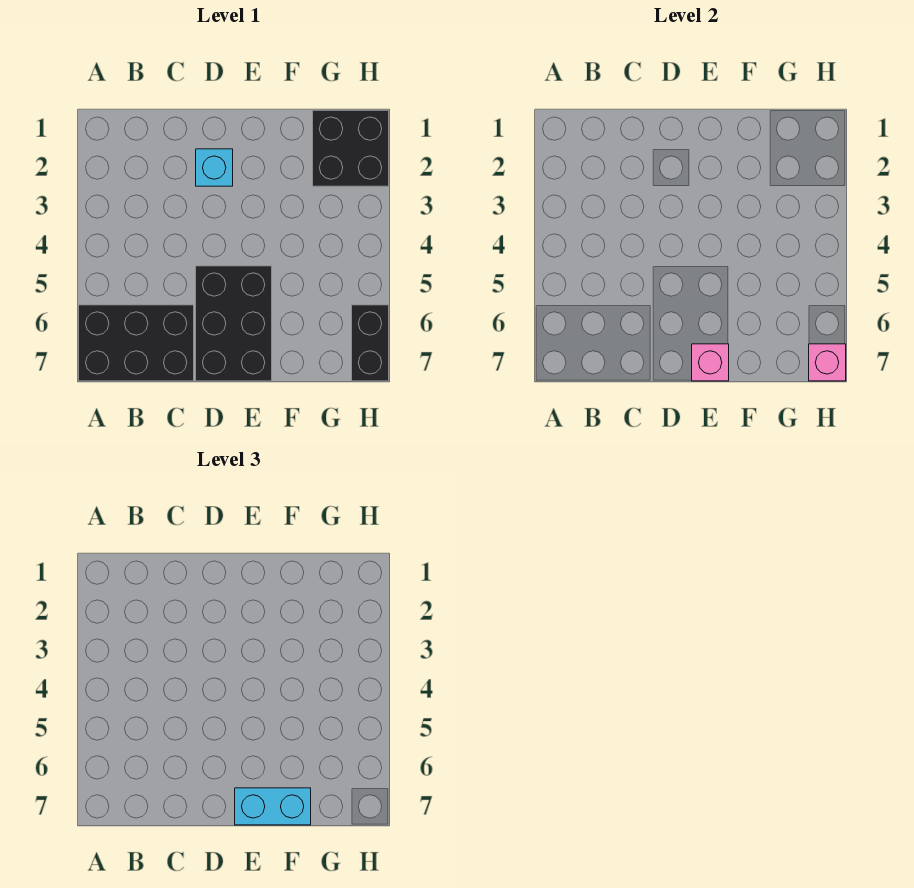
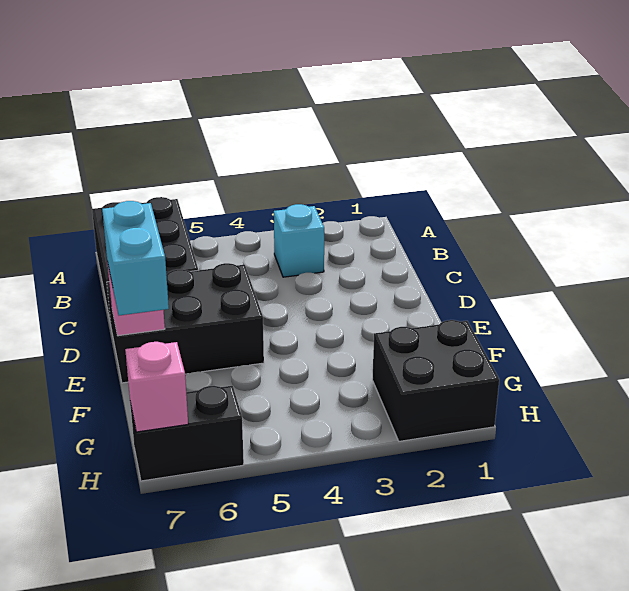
cyan 1x1 brick [196,149,233,186] -> cyan 1x1 brick moved to [274,204,324,277]

